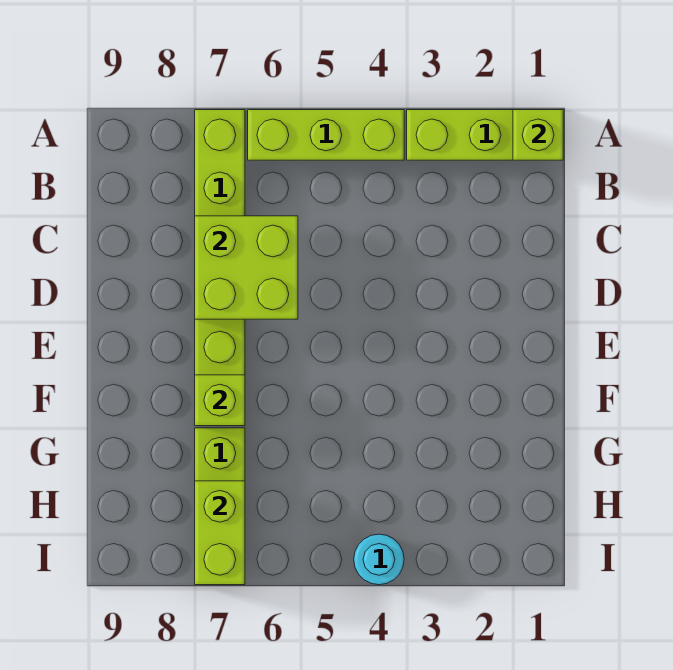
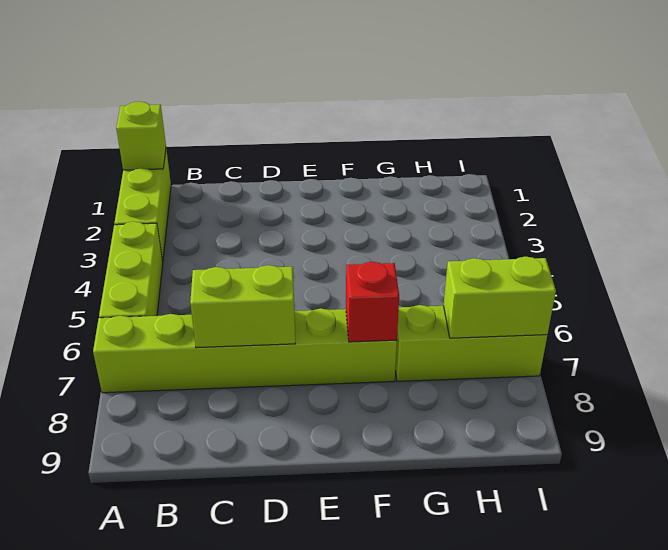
lime 2x2 brick [195,216,298,319] -> lime 1x2 brick [190,265,295,348]
lime 1x1 brick [195,375,245,426] -> red 1x1 brick [346,262,399,342]
cyan 1x1 round brick [354,534,404,585] -> none

